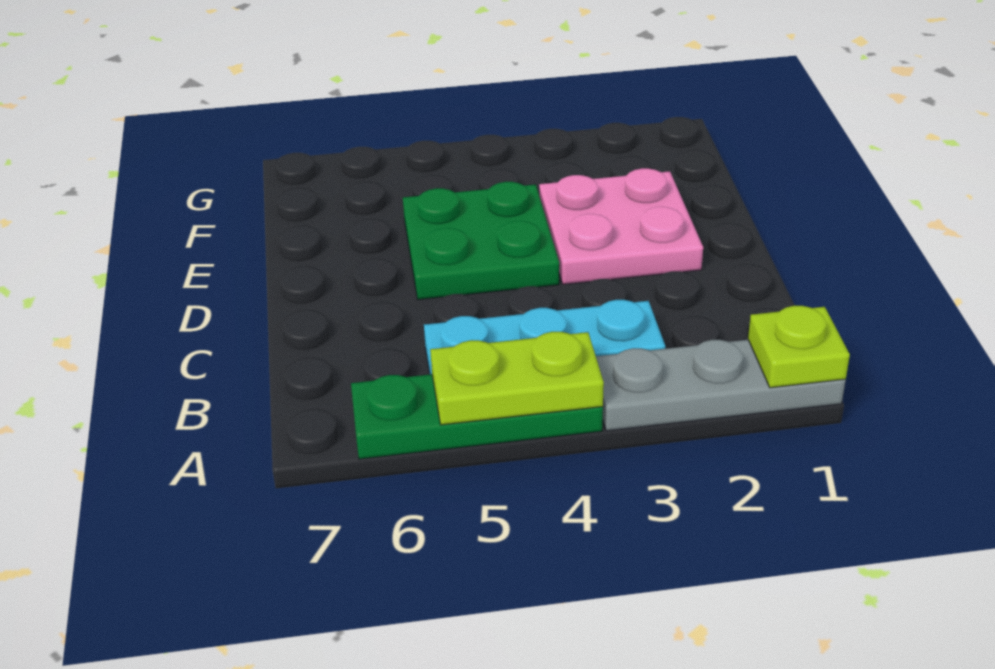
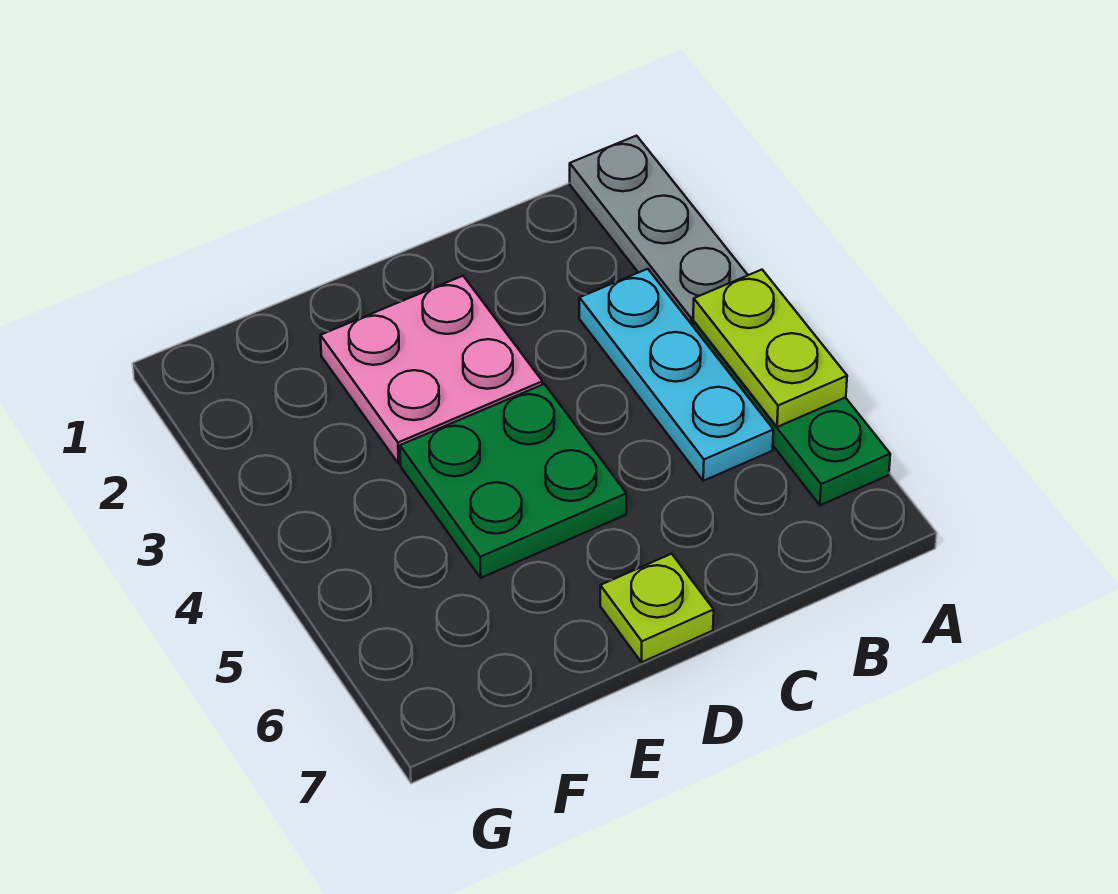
lime 1x1 plate [748,306,850,388] -> lime 1x1 plate moved to [600,554,714,662]

